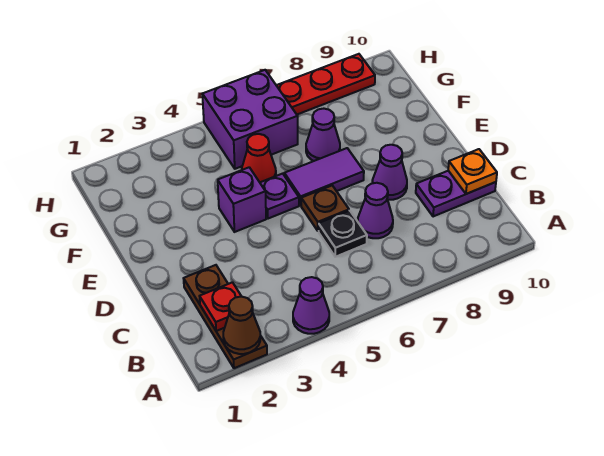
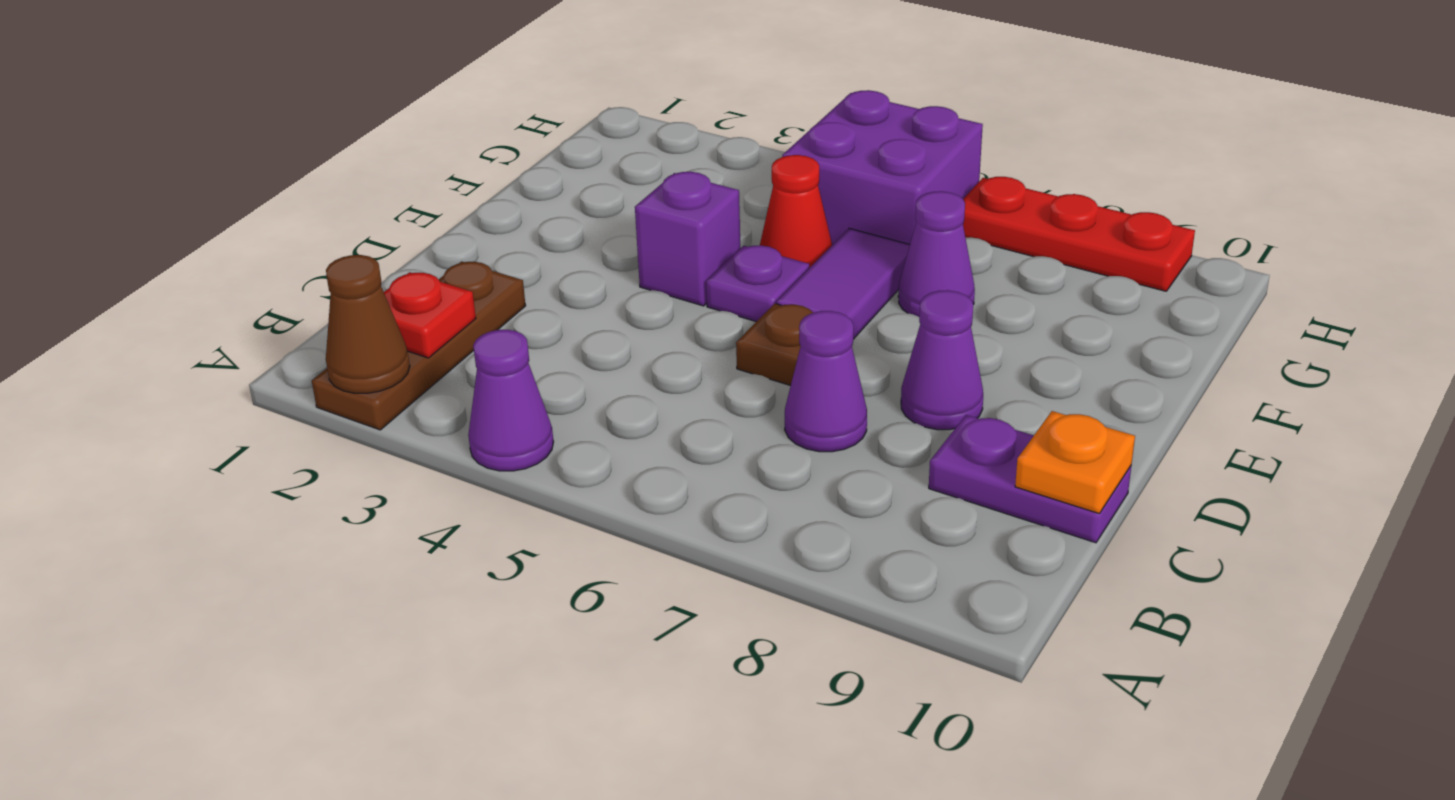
black 1x1 plate [319,211,367,257] -> none
purple 1x2 tile [284,148,364,206] -> purple 1x2 tile turned to [777,228,910,339]

